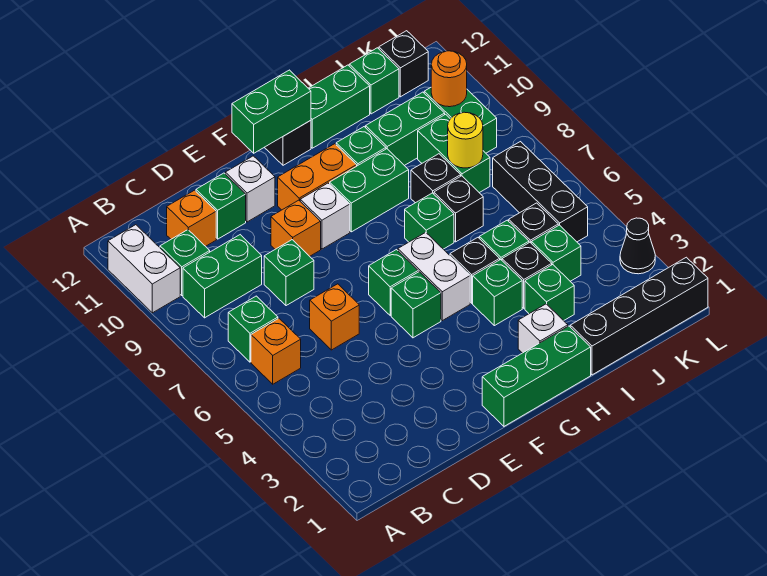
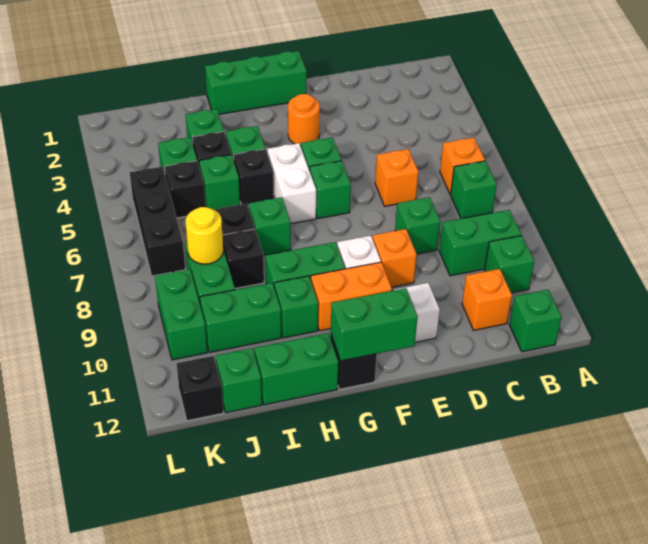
white 1x2 brick [108,225,180,313] -> none
green 1x1 brick [196,173,246,239] -> green 1x1 brick moved to [509,290,562,352]
white 1x1 brick [518,304,568,353] -> none
black 1x4 brick [570,257,708,375] -> none
orange 1x1 round brick [431,51,467,107] -> orange 1x1 round brick moved to [288,94,320,146]
black 1x1 cone [620,218,655,274] -> none

